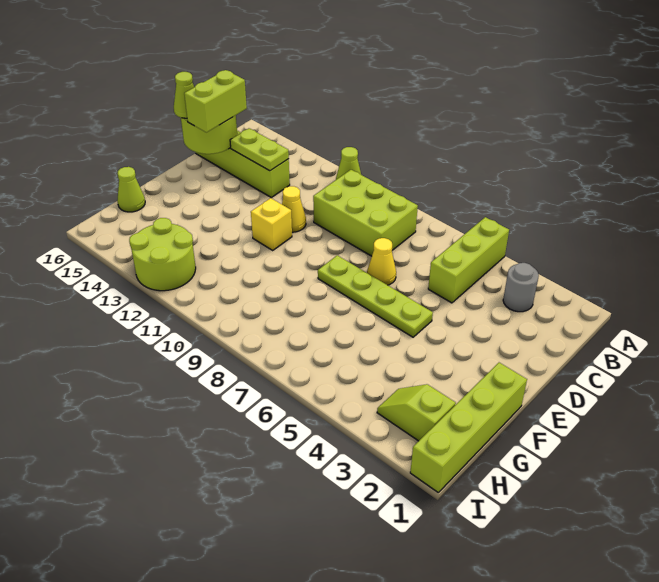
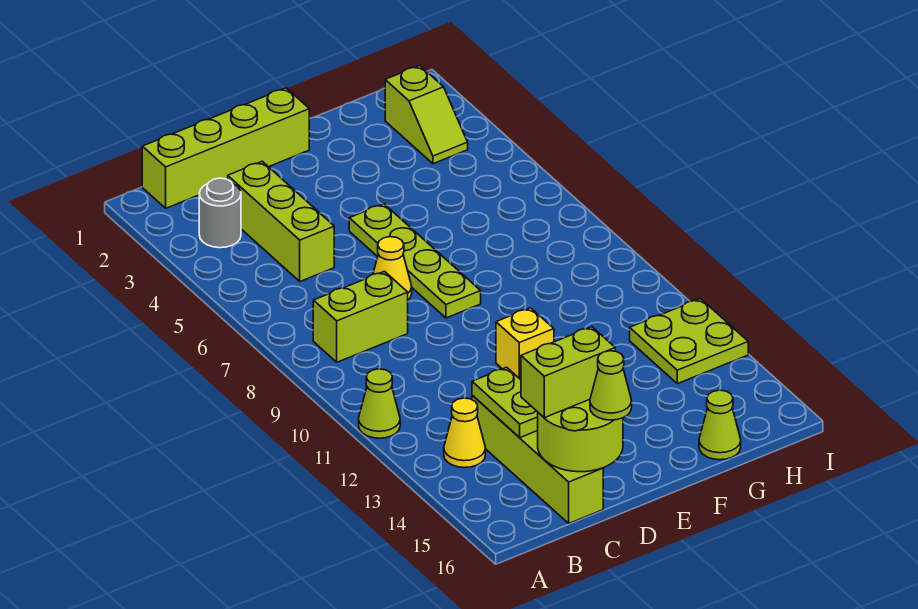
lime 1x3 brick [428,217,509,303] -> lime 1x3 brick turned to [228,161,334,281]
lime 2x3 brick [313,170,418,256] -> lime 1x2 brick [313,271,408,362]
yellow 1x1 cone [282,186,306,232] -> yellow 1x1 cone moved to [444,398,485,468]
lime 1x4 brick [410,363,527,492] -> lime 1x4 brick moved to [142,88,309,208]
lime 2x2 round brick [129,218,196,291] -> lime 2x2 plate [630,299,748,384]

